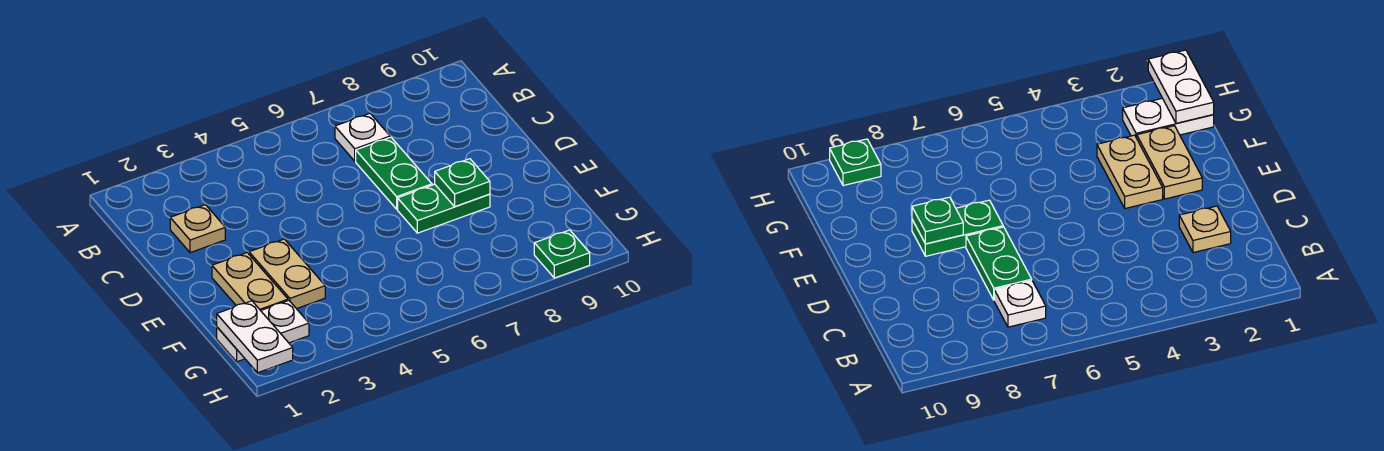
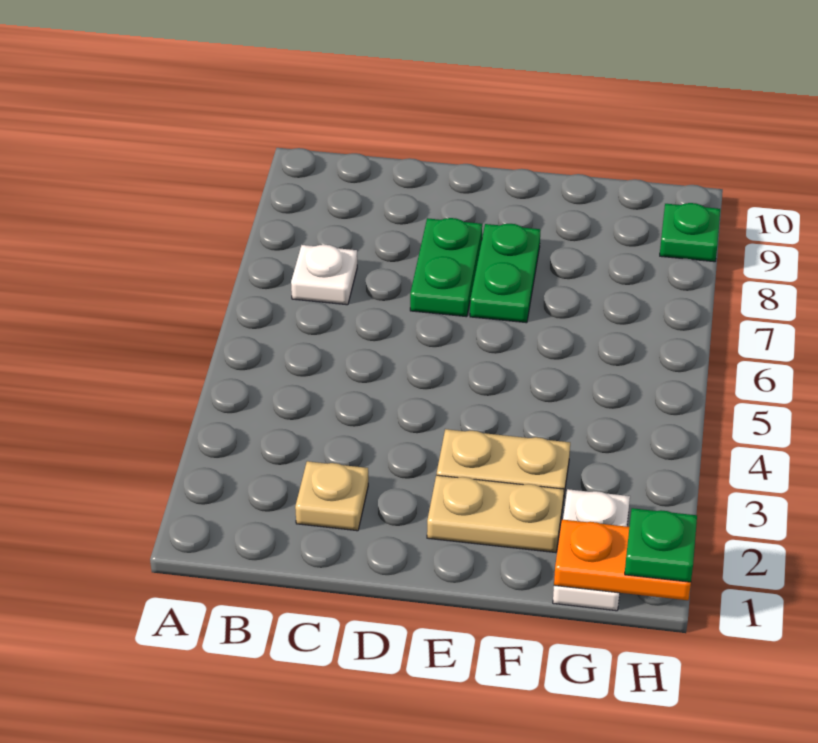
green 1x2 plate [356,137,432,209] -> green 1x2 plate turned to [410,218,482,317]
green 1x1 plate [435,159,490,206] -> green 1x1 plate moved to [625,508,697,582]
white 1x2 plate [217,301,293,373] -> orange 1x2 plate [554,520,691,600]

